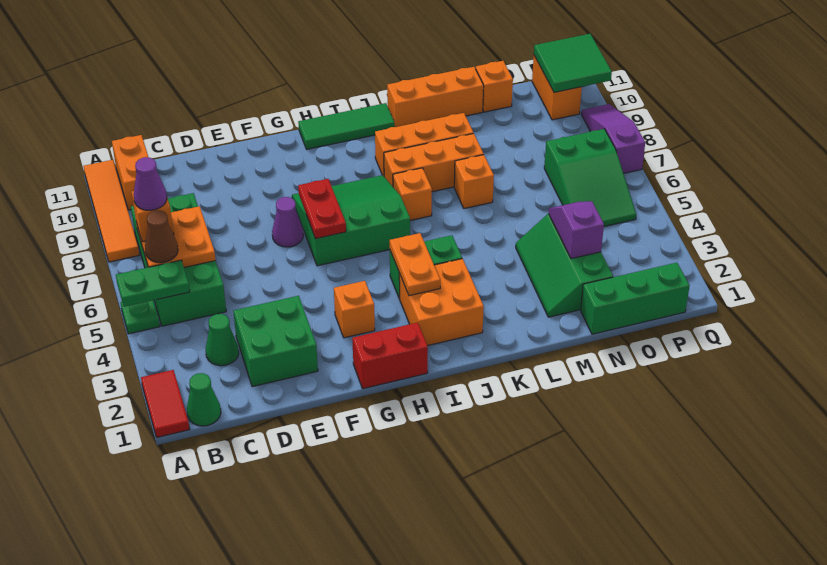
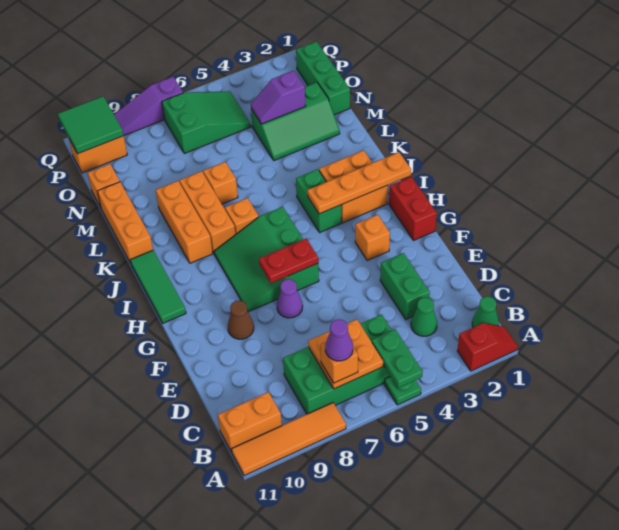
red 1x2 tile [141,370,190,437] -> red 1x2 slope [457,323,518,371]
brown 1x1 cone [145,210,178,263] -> brown 1x1 cone moved to [228,300,254,339]
green 2x2 brick [233,296,318,387] -> green 1x2 brick [380,253,430,319]
orange 1x2 plate [390,233,440,296] -> orange 1x4 plate [307,152,411,214]

